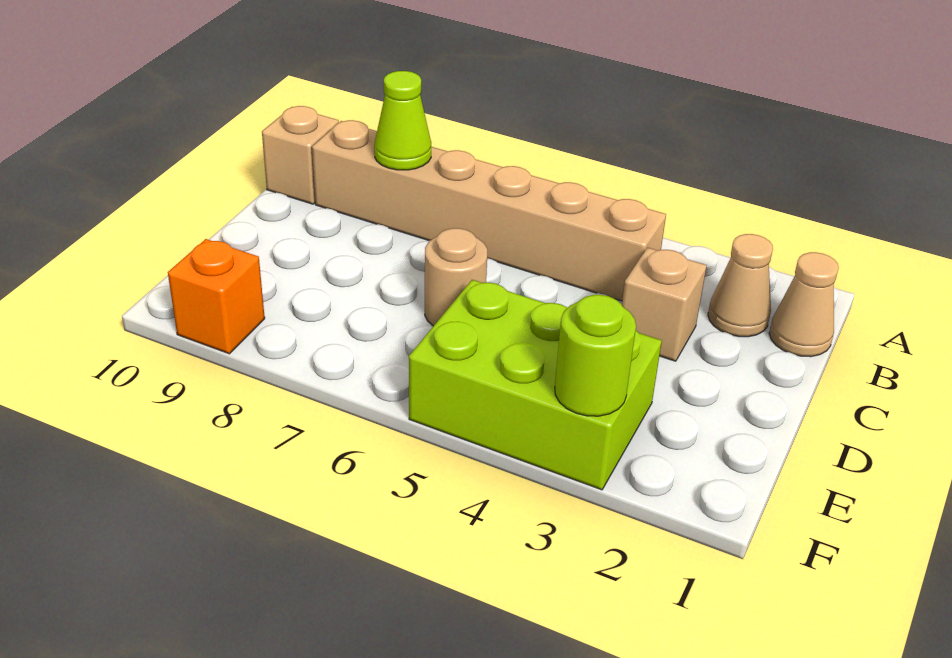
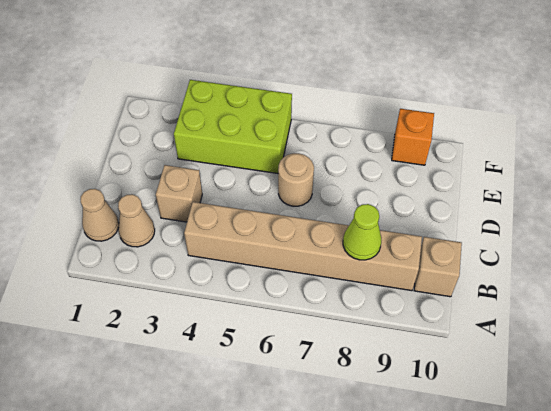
lime 1x1 round brick [555,295,636,416] -> none

